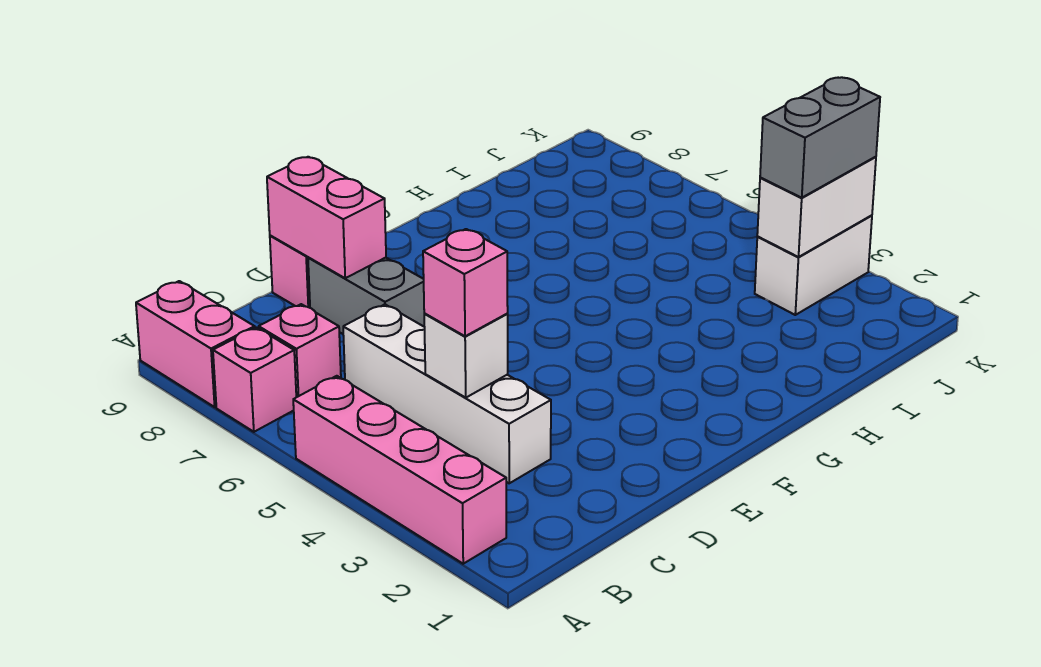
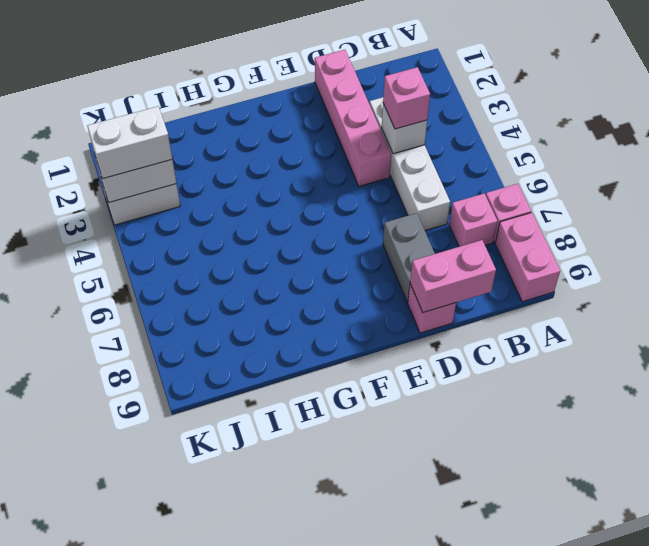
pink 1x4 brick [293,376,506,564] -> pink 1x4 brick moved to [315,50,391,186]
pink 1x2 brick [267,157,386,278] -> pink 1x2 brick turned to [410,240,496,313]
grey 1x2 brick [760,77,880,198] -> white 1x2 brick [87,106,172,179]

